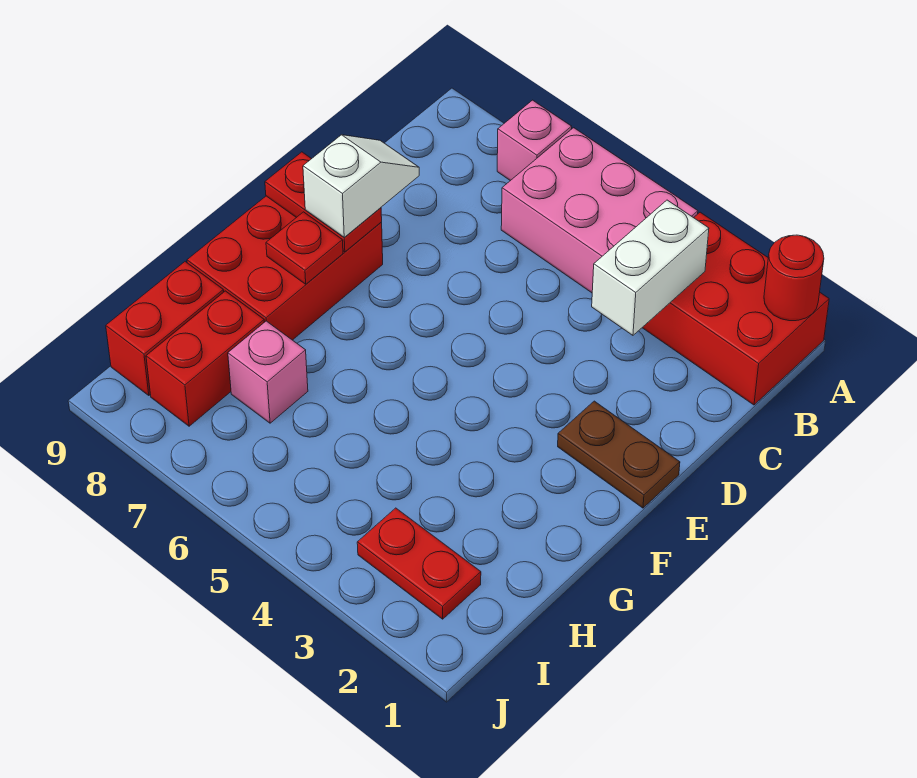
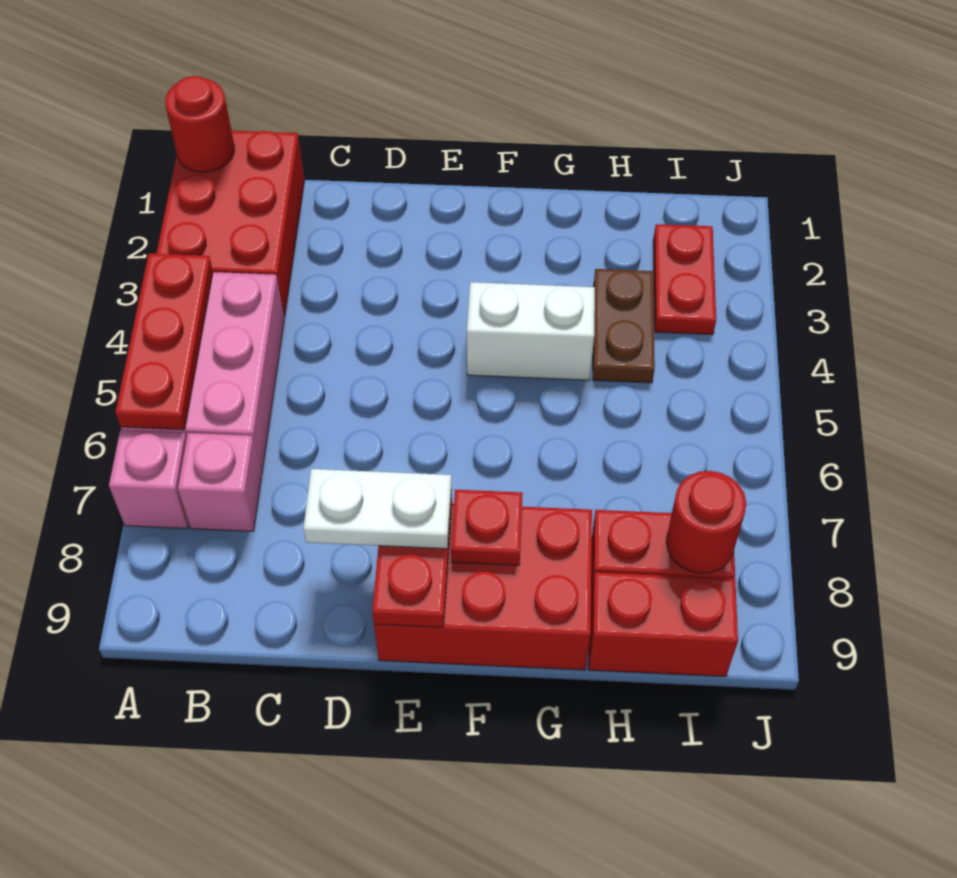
none -> red 1x3 plate [115,254,213,430]
white 1x2 brick [592,200,709,335] -> white 1x2 brick moved to [467,282,595,380]
white 1x2 slope [303,135,419,237] -> white 1x2 plate [303,469,452,549]
brown 1x2 plate [558,401,680,508] -> brown 1x2 plate moved to [593,269,655,383]
pink 1x1 brick [228,321,308,423] -> pink 1x1 brick moved to [178,433,262,531]
none -> red 1x1 round brick [666,471,746,573]

